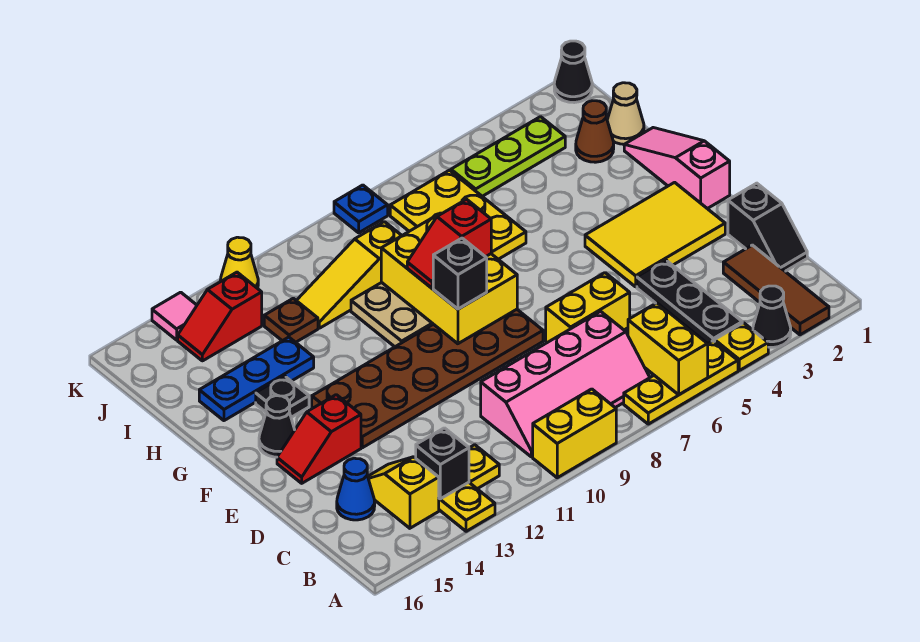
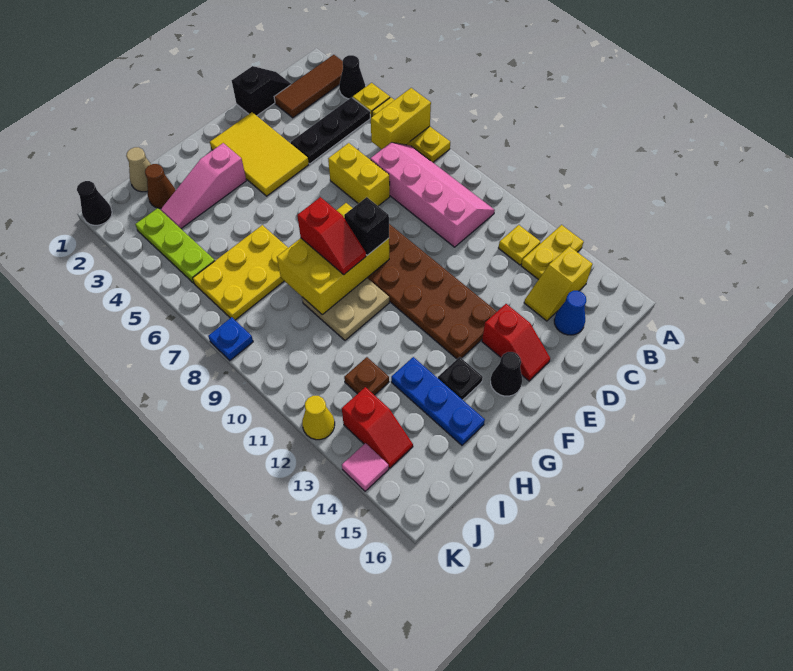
yellow 1x2 brick [533,389,616,478] -> none
black 1x1 brick [416,428,469,499] -> none
pink 1x3 slope [624,128,730,209] -> pink 1x3 slope moved to [161,143,246,229]
yellow 1x3 slope [296,222,402,328] -> none

